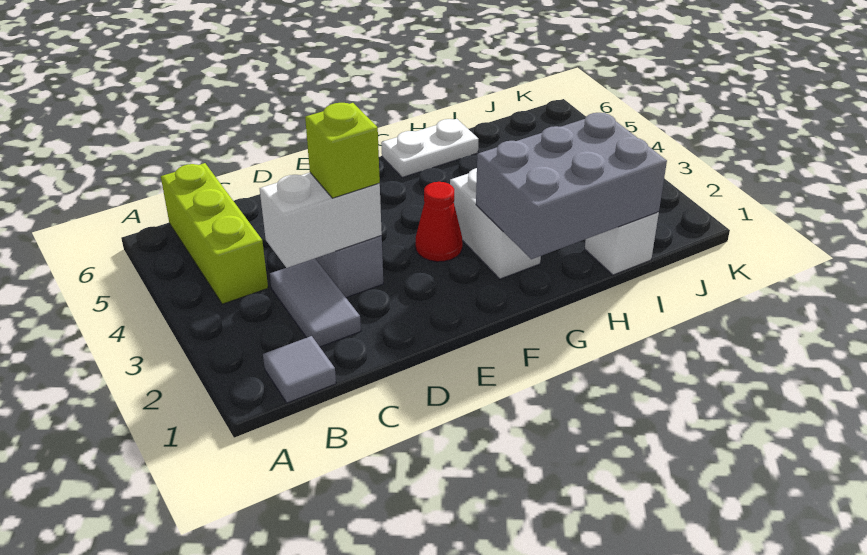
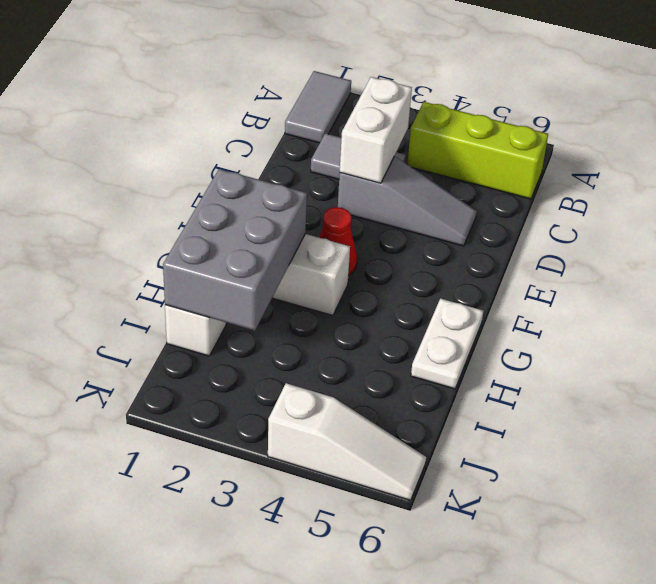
grey 1x1 tile [263,336,336,403] -> grey 1x2 tile [285,71,351,143]
lime 1x1 brick [305,103,380,198] -> none
none -> white 1x3 slope [268,383,426,500]

